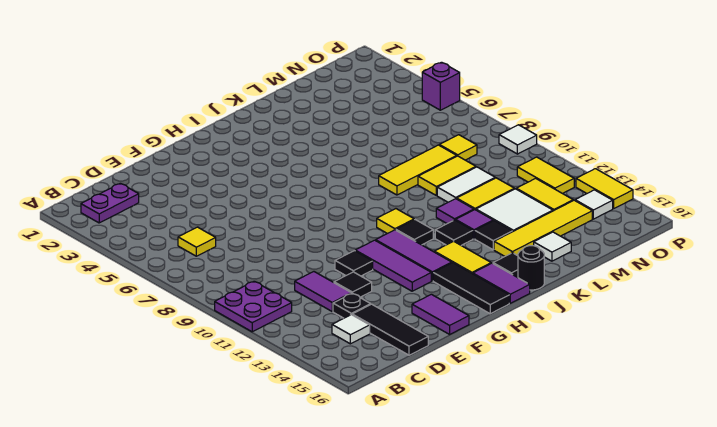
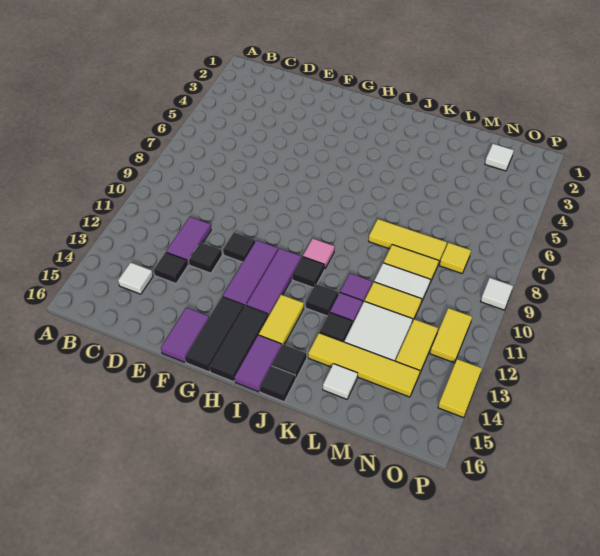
purple 2x2 plate [215,281,292,332] -> none
purple 1x2 plate [81,183,139,223] -> none
yellow 1x1 tile [178,227,216,256] -> none
black 1x1 plate [333,293,371,318] -> black 1x1 tile [154,252,188,284]
black 1x3 tile [352,304,428,355] -> black 1x3 tile moved to [185,297,245,372]
yellow 1x1 tile [377,209,414,234] -> pink 1x1 tile [303,239,335,268]
black 1x1 round brick [518,246,544,290] -> black 1x1 tile [260,366,295,402]
white 1x1 tile [575,190,613,219] -> white 1x1 tile moved to [485,144,514,171]
purple 1x1 brick [422,62,460,110] -> none

